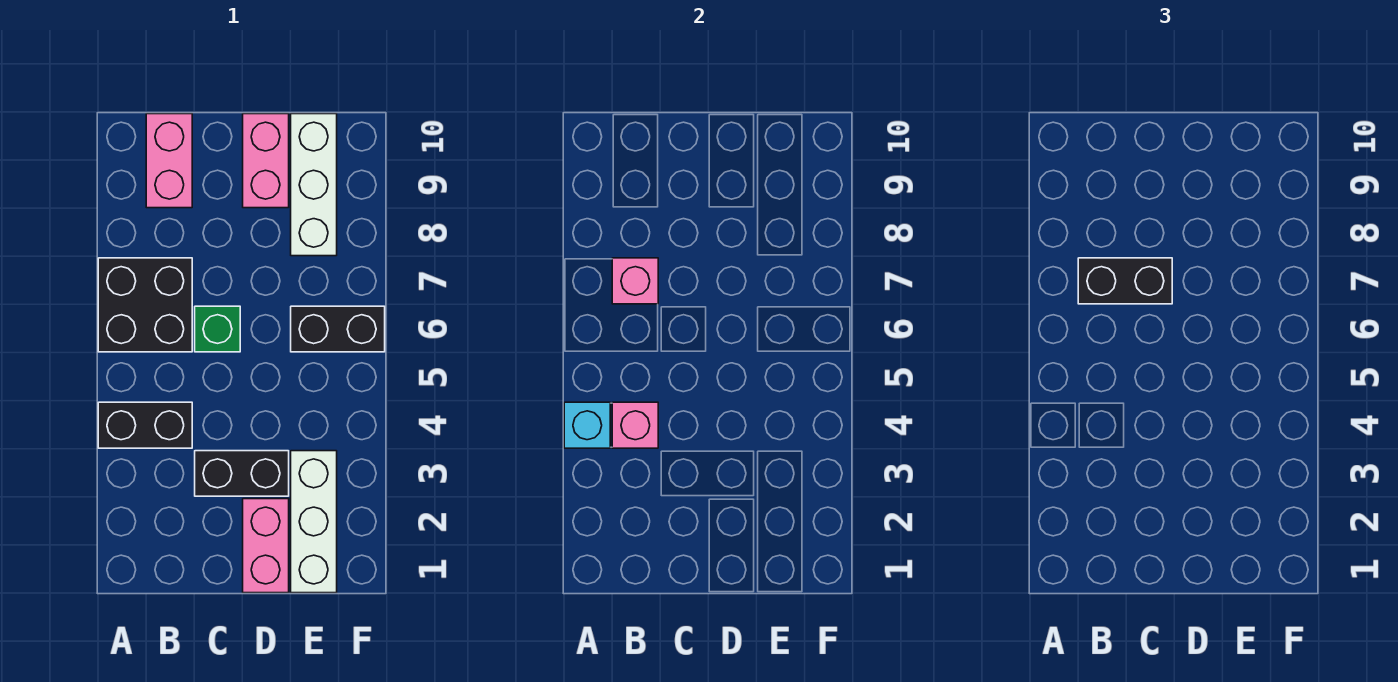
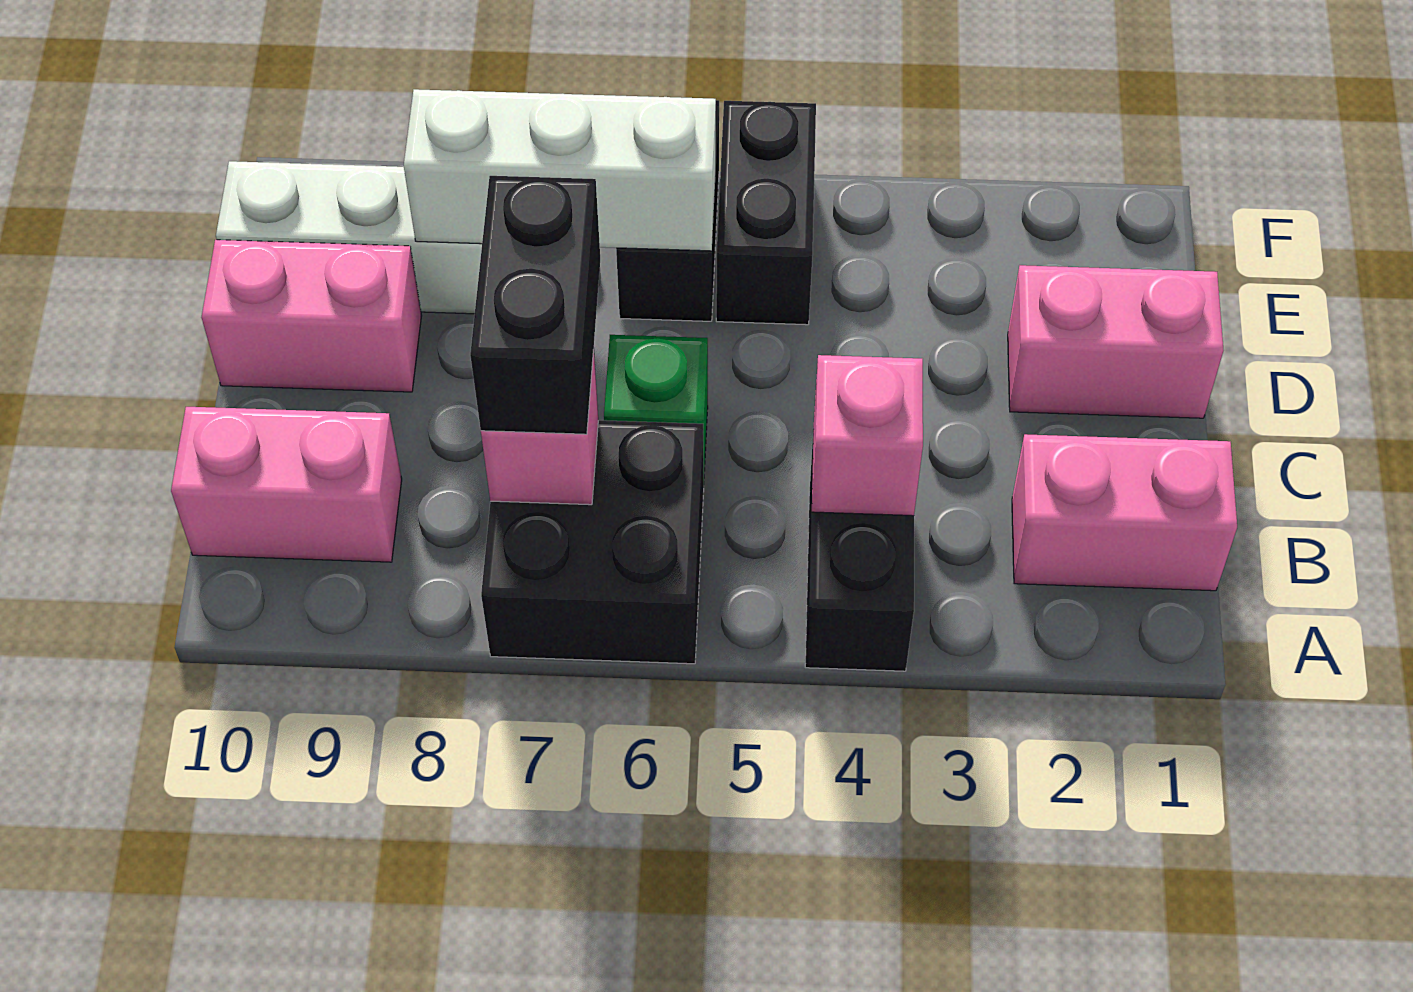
cyan 1x1 brick [564,402,610,448] -> none
none -> pink 1x2 brick [1012,434,1237,591]
black 1x2 brick [195,451,289,496] -> black 1x2 brick moved to [716,101,816,325]
white 1x3 brick [291,451,337,593] -> white 1x3 brick moved to [404,89,716,251]

